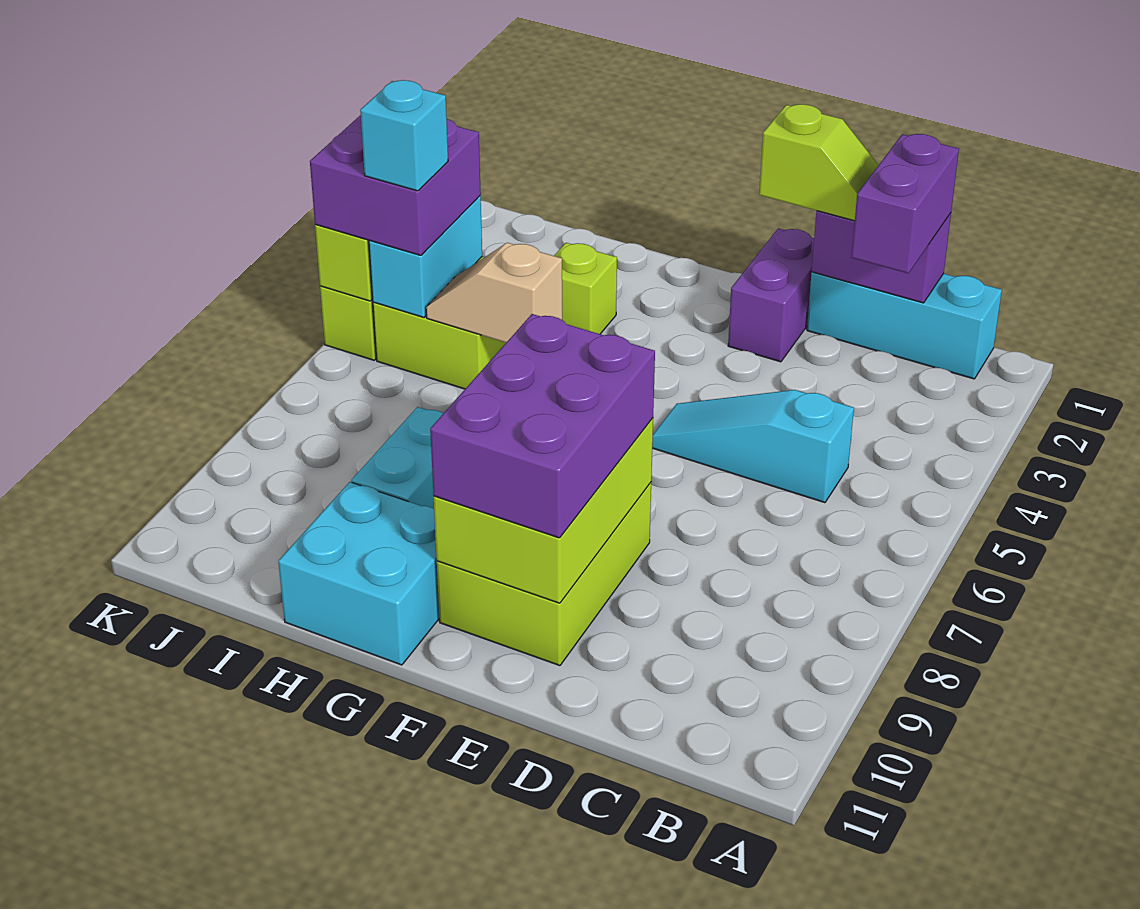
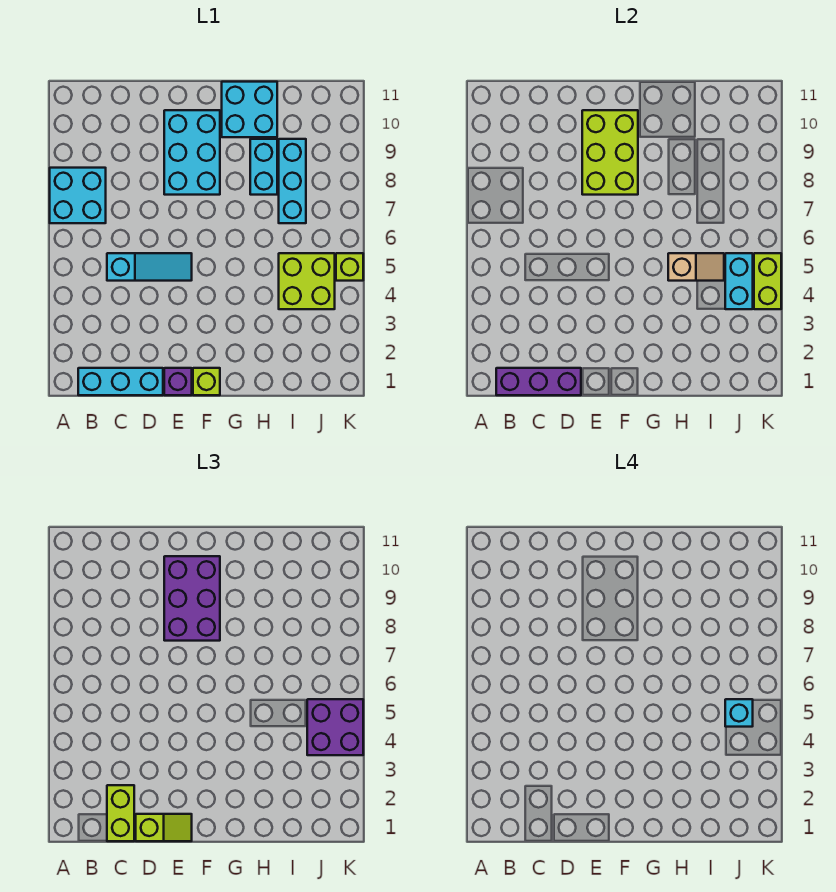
none -> cyan 2x2 brick [50,168,106,223]
purple 1x2 brick [812,211,951,303] -> purple 1x3 brick [496,368,581,395]
purple 1x2 brick [851,134,959,273] -> lime 1x2 brick [107,785,134,841]
lime 1x2 slope [759,104,879,221] -> lime 1x2 slope turned to [136,814,192,841]
purple 1x2 brick [728,228,814,362] -> purple 1x1 brick [164,368,192,395]
lime 2x3 brick [437,482,651,666] -> cyan 2x3 brick [164,110,220,195]
lime 1x1 brick [554,243,617,334] -> lime 1x1 brick moved to [193,368,220,395]
none -> cyan 1x3 brick [279,139,306,223]

